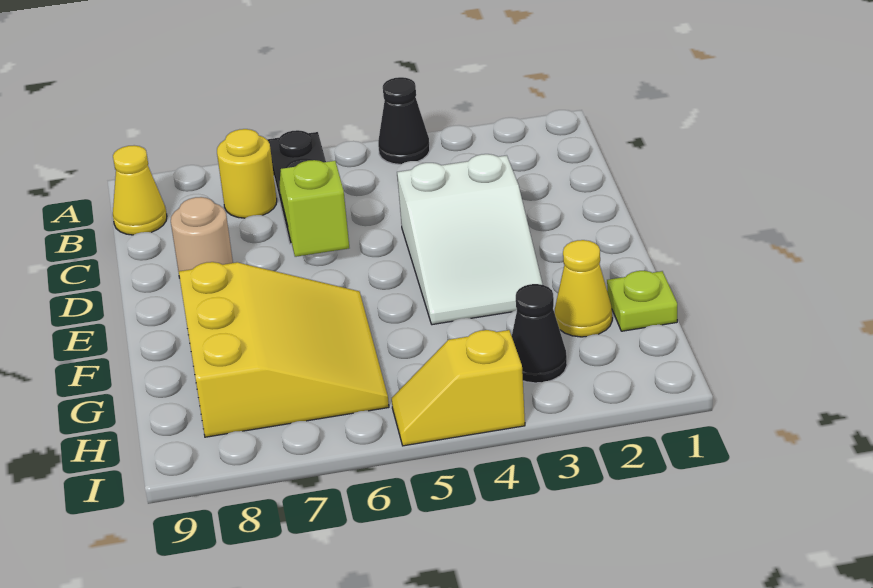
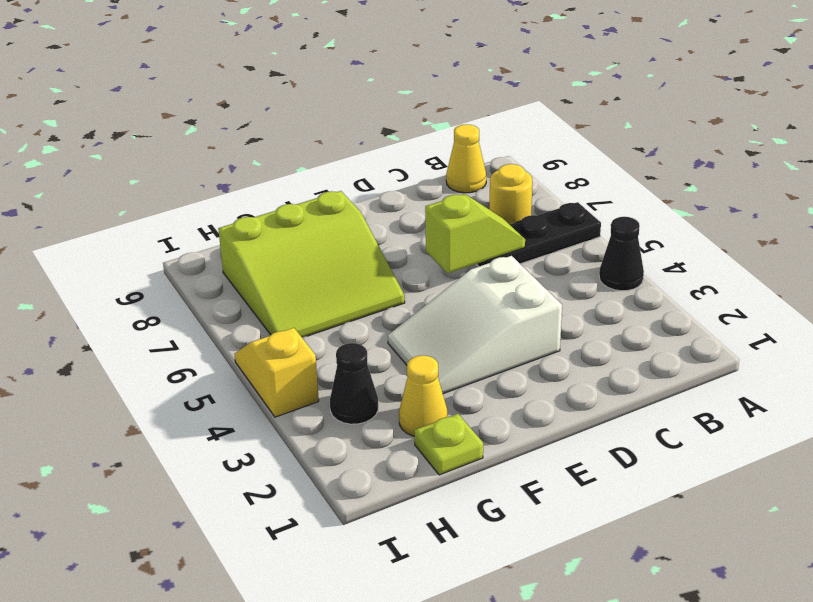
tan 1x1 round brick [171,197,233,278] -> none
yellow 3x3 slope [179,262,389,437] -> lime 3x3 slope [218,191,405,338]

